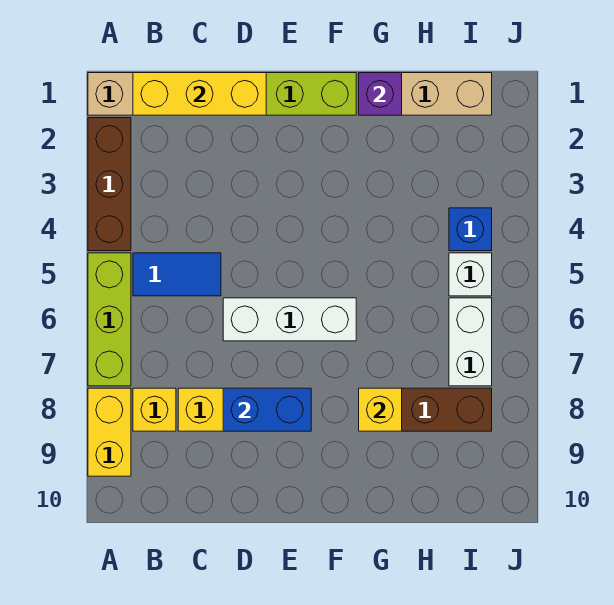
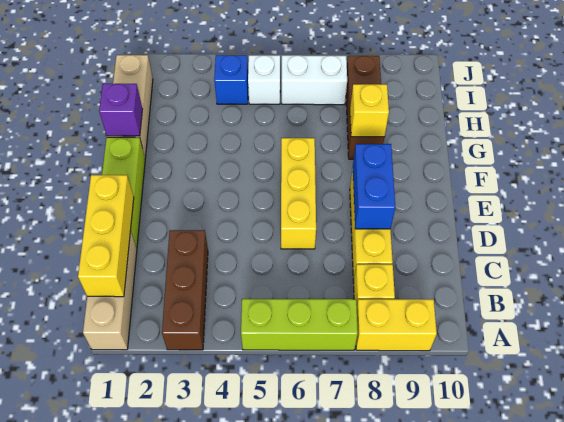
brown 1x3 brick [88,118,131,251] -> brown 1x3 brick turned to [162,230,208,350]
blue 1x2 tile [133,253,221,296] -> none
white 1x3 brick [223,298,356,341] -> yellow 1x3 brick [281,138,316,249]

